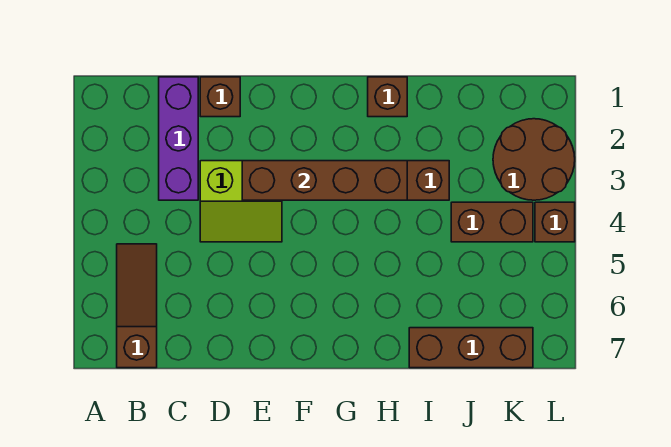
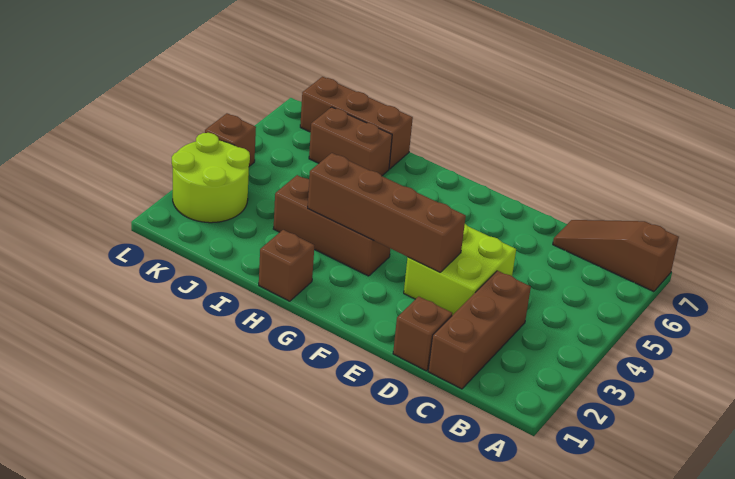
brown 1x3 slope [117,244,157,368] -> brown 1x3 slope turned to [553,220,679,292]
purple 1x3 brick [159,77,198,200] -> brown 1x3 brick [428,271,531,389]
lime 2x2 slope [200,161,282,242] -> lime 2x2 brick [404,224,516,315]
brown 1x2 brick [451,202,533,242] -> brown 1x2 brick moved to [309,107,392,176]
brown 2x2 round brick [493,119,575,200] -> lime 2x2 round brick [172,133,250,223]

